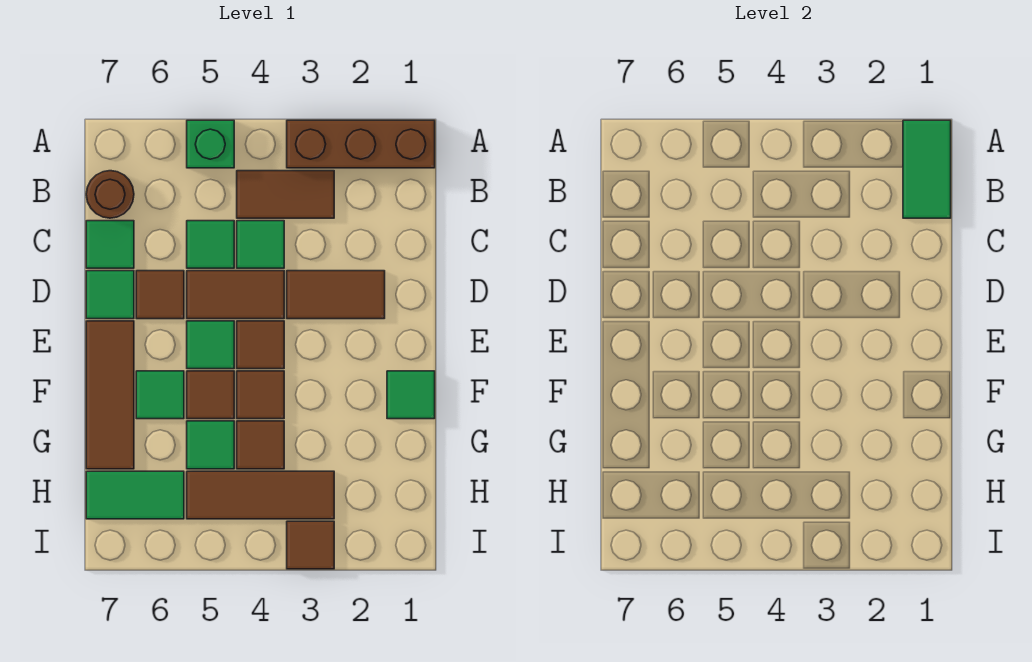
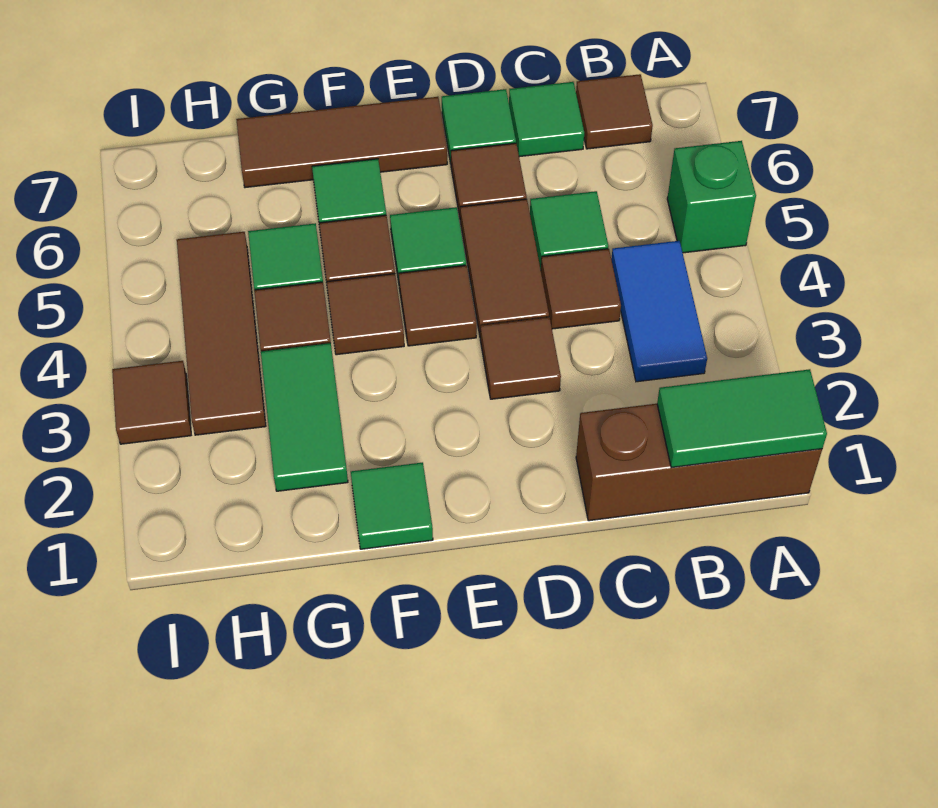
brown 1x3 brick [287,120,435,168] -> brown 1x3 brick turned to [576,404,822,521]
brown 1x2 tile [237,171,334,218] -> blue 1x2 tile [611,241,707,382]
brown 1x1 round brick [86,171,134,218] -> brown 1x1 tile [576,74,653,149]
green 1x1 tile [237,221,284,268] -> brown 1x1 tile [541,249,621,329]
brown 1x2 tile [287,271,385,319] -> brown 1x1 tile [480,317,561,399]
green 1x2 tile [86,471,184,519] -> green 1x2 tile moved to [261,343,348,491]

